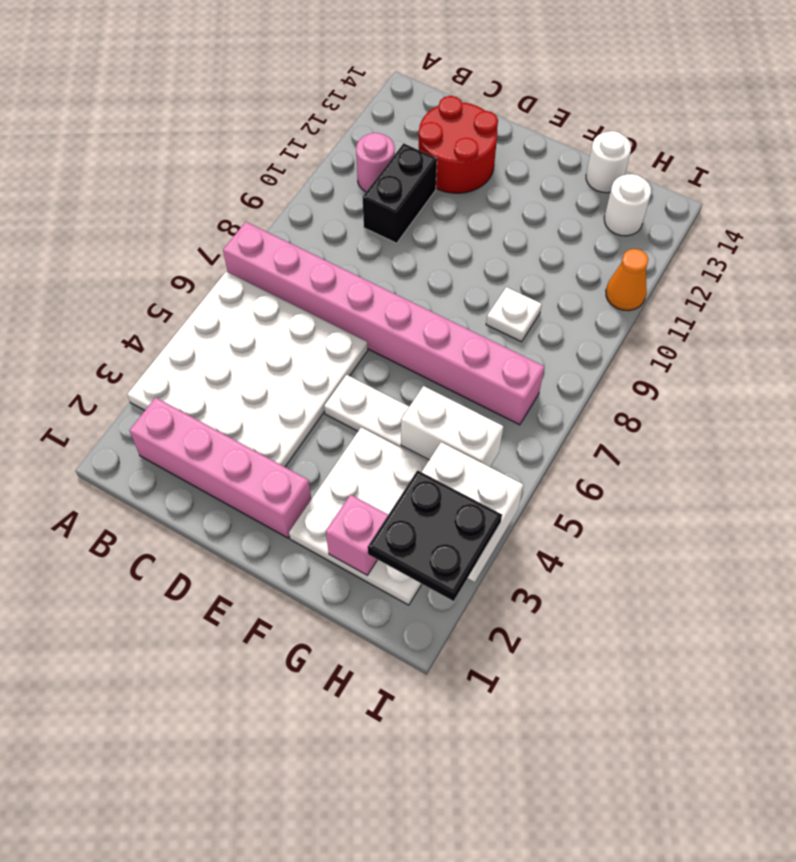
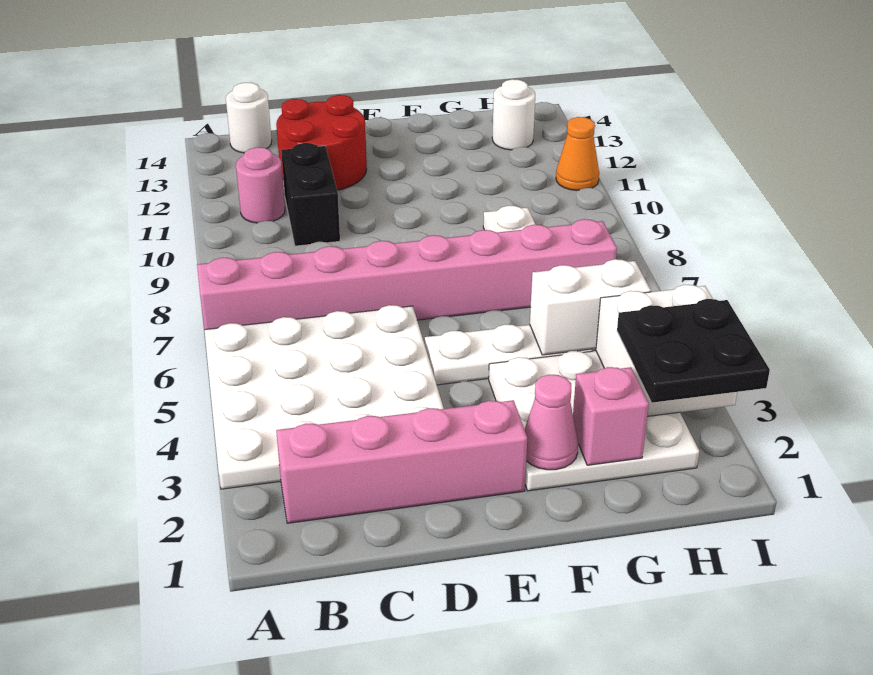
none -> pink 1x1 cone [525,375,578,470]
white 1x1 round brick [586,131,631,193] -> white 1x1 round brick moved to [226,83,272,153]

